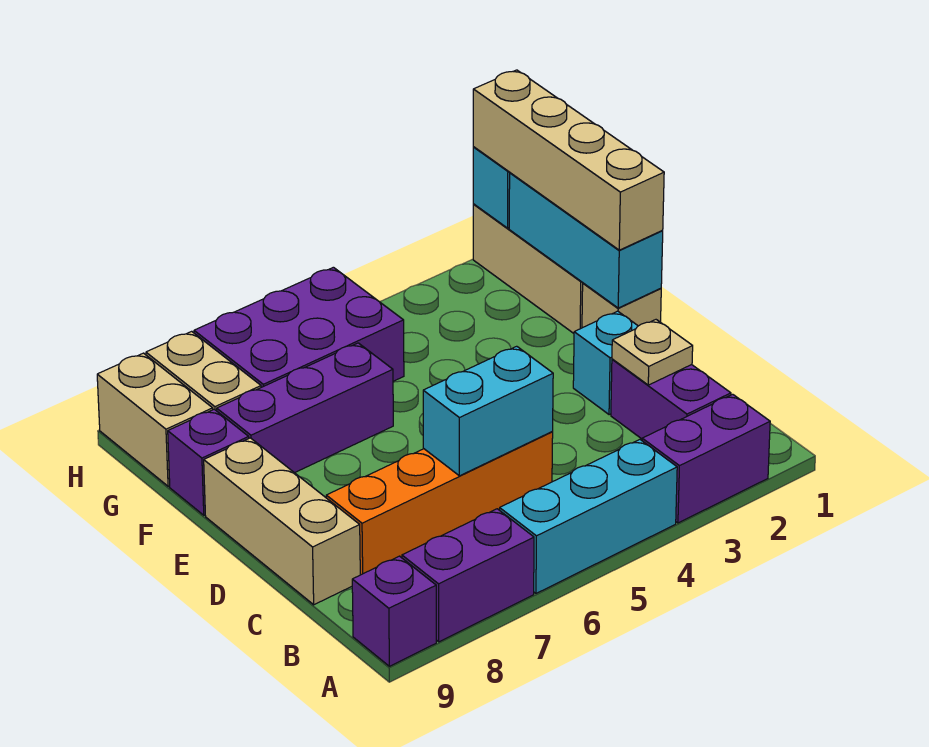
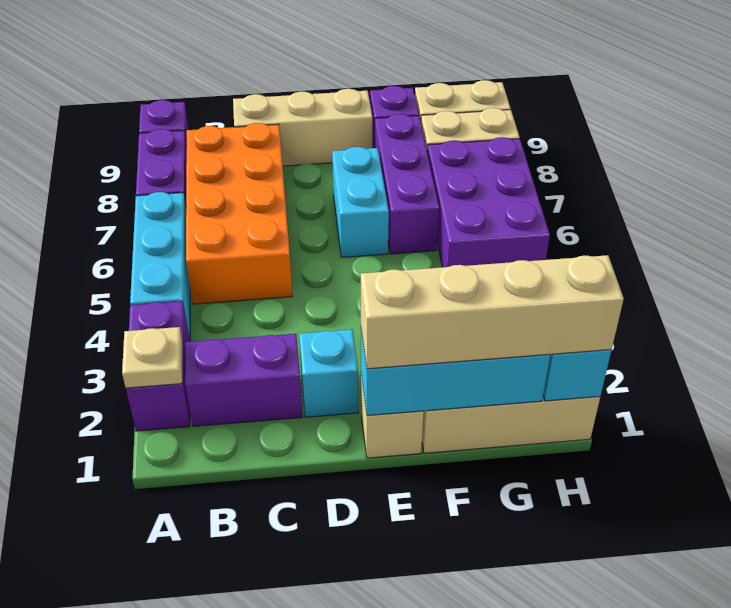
tan 1x1 plate [612,320,693,385] -> tan 1x1 plate moved to [122,327,183,388]
orange 1x4 brick [326,432,553,575] -> orange 2x4 brick [186,123,293,304]
cyan 1x2 brick [423,346,553,476] -> cyan 1x2 brick moved to [332,147,389,257]

